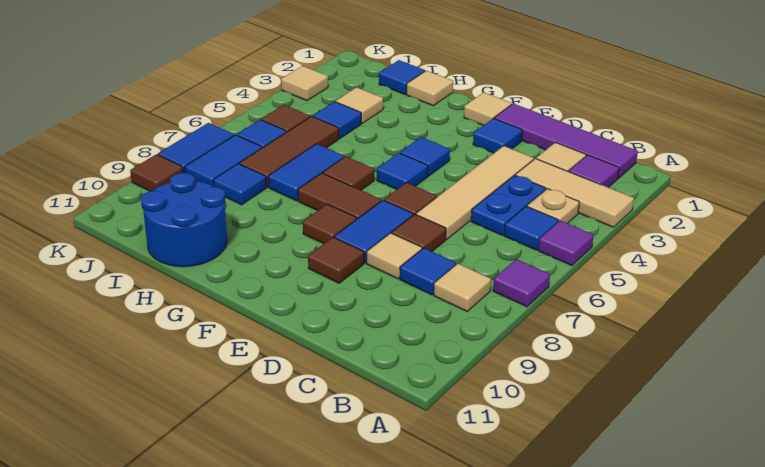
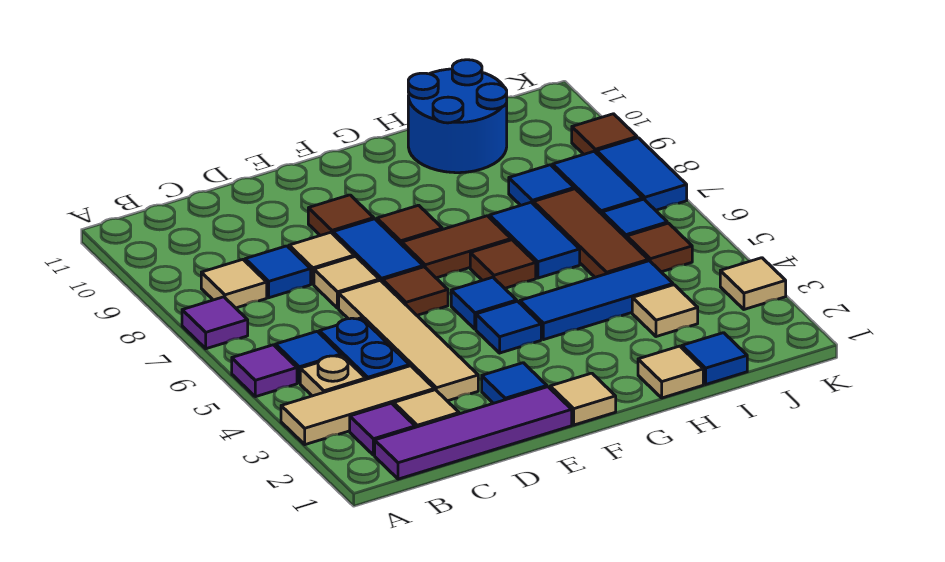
brown 1x1 tile [392,214,446,251] -> tan 1x1 tile [314,256,379,308]
blue 1x1 tile [313,102,361,139] -> blue 1x3 tile [520,261,673,340]

